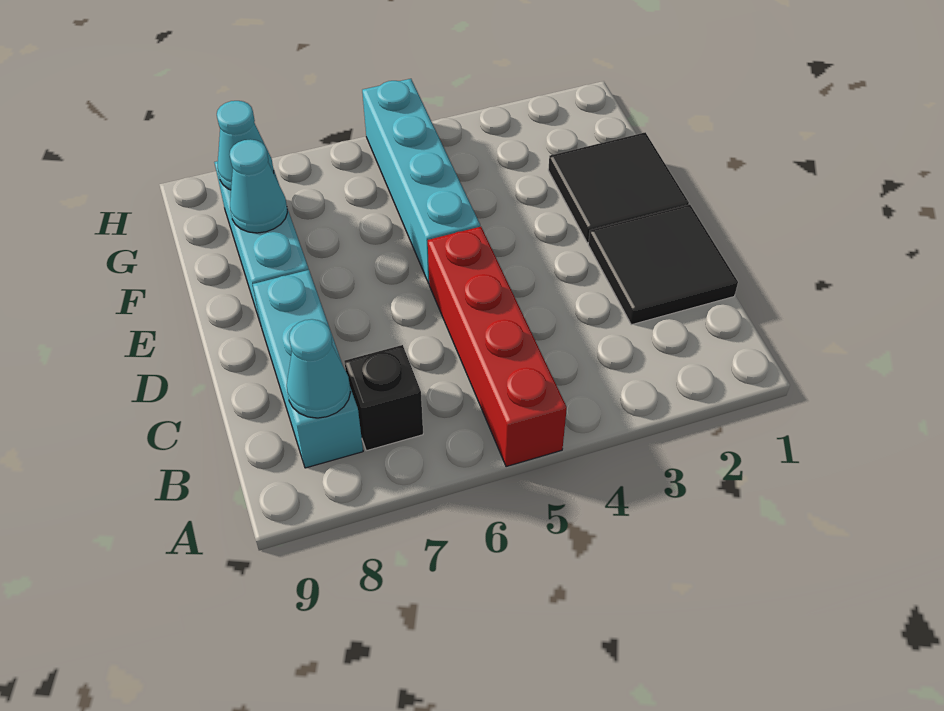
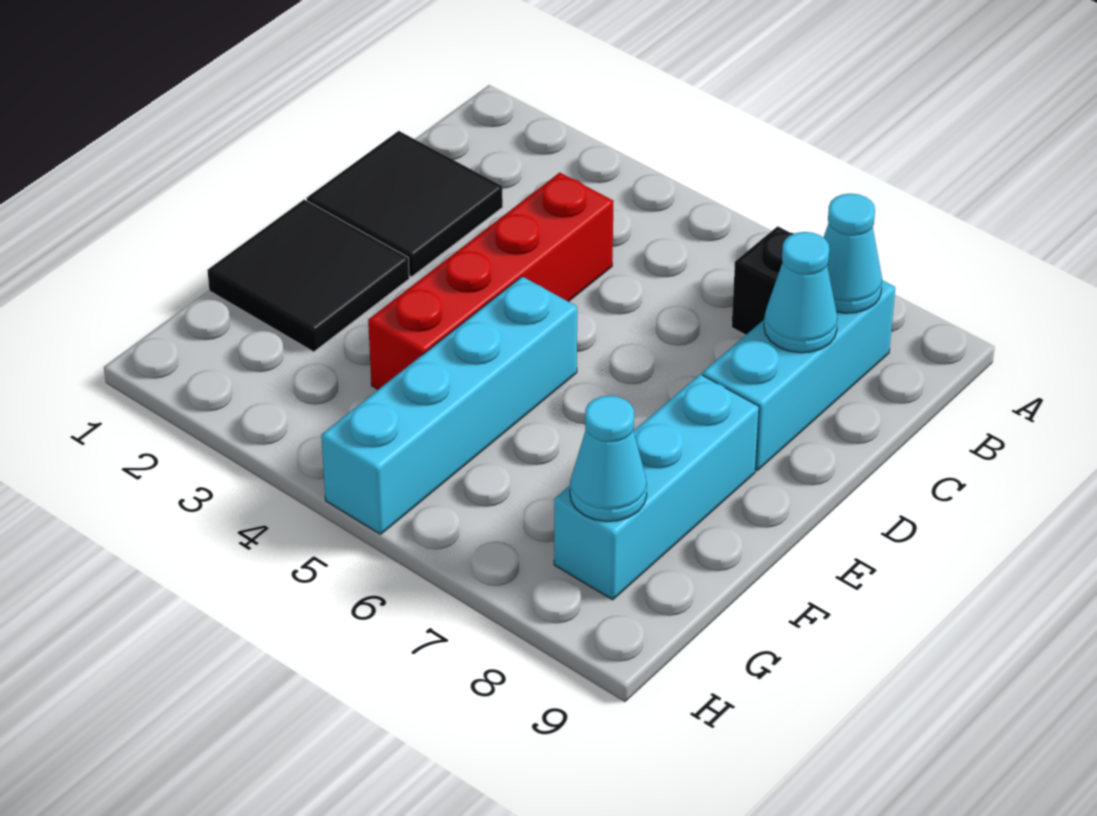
red 1x4 brick [428,227,567,467] -> red 1x4 brick moved to [368,173,614,389]
cyan 1x1 cone [230,139,287,233] -> cyan 1x1 cone moved to [764,232,838,353]

